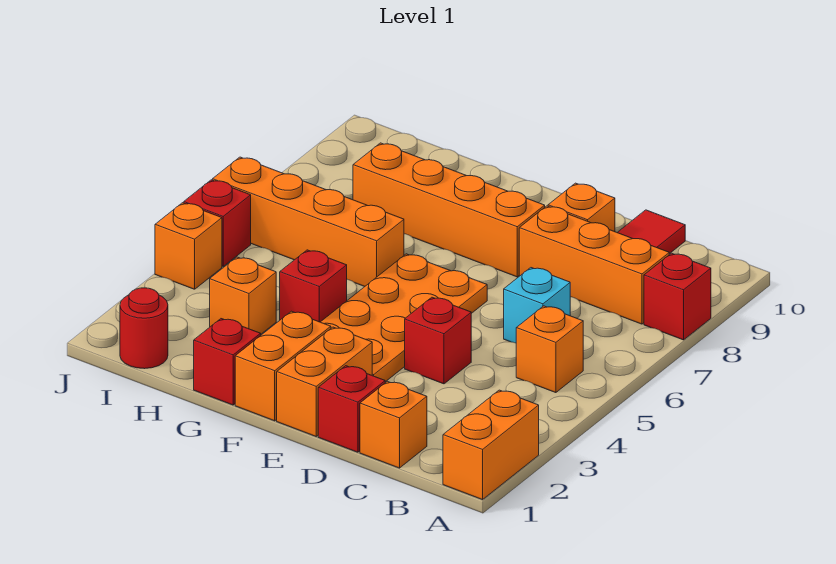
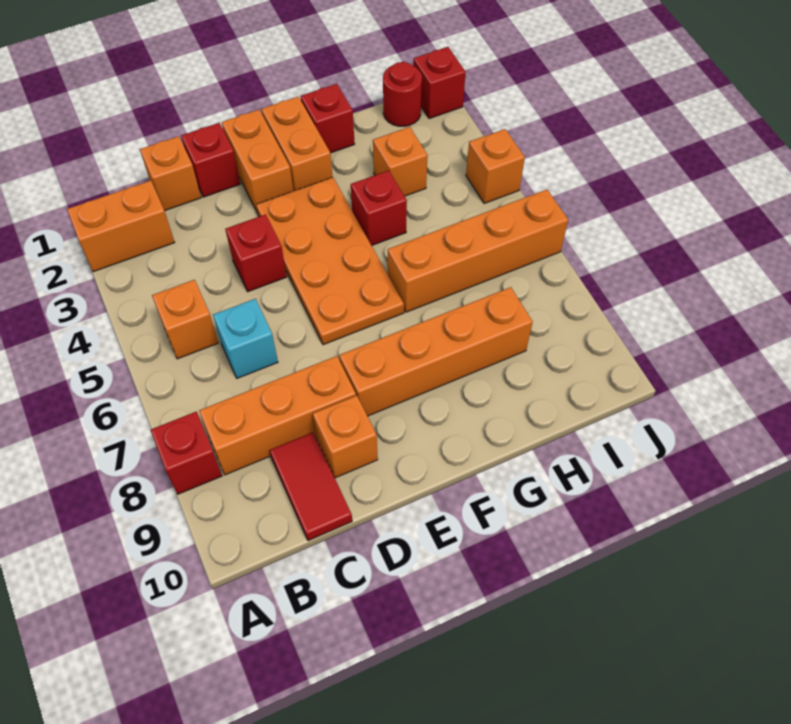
orange 1x2 brick [443,390,539,500] -> orange 1x2 brick turned to [67,180,175,272]
red 1x1 brick [184,180,251,266] -> red 1x1 brick moved to [413,47,466,119]

